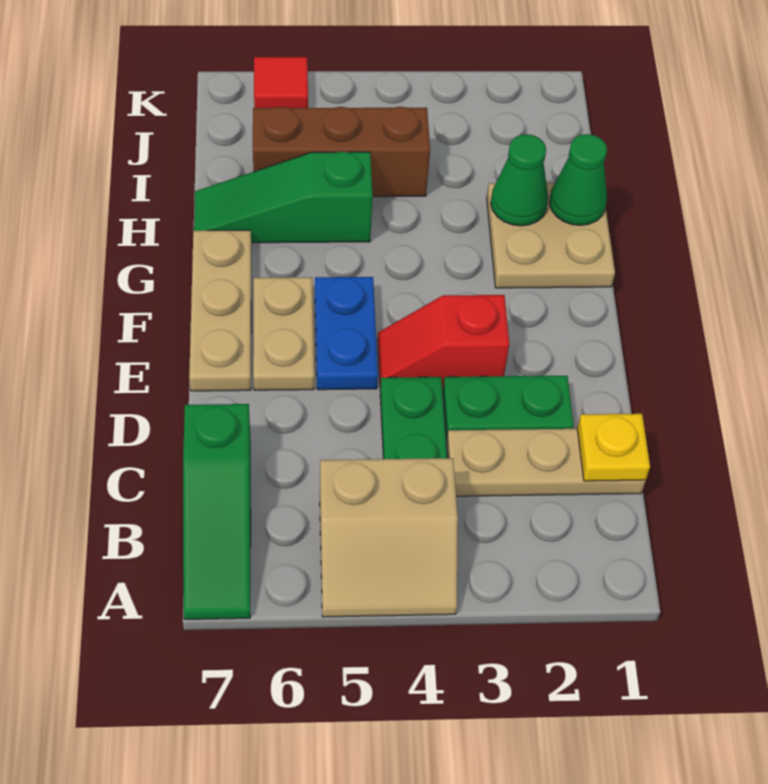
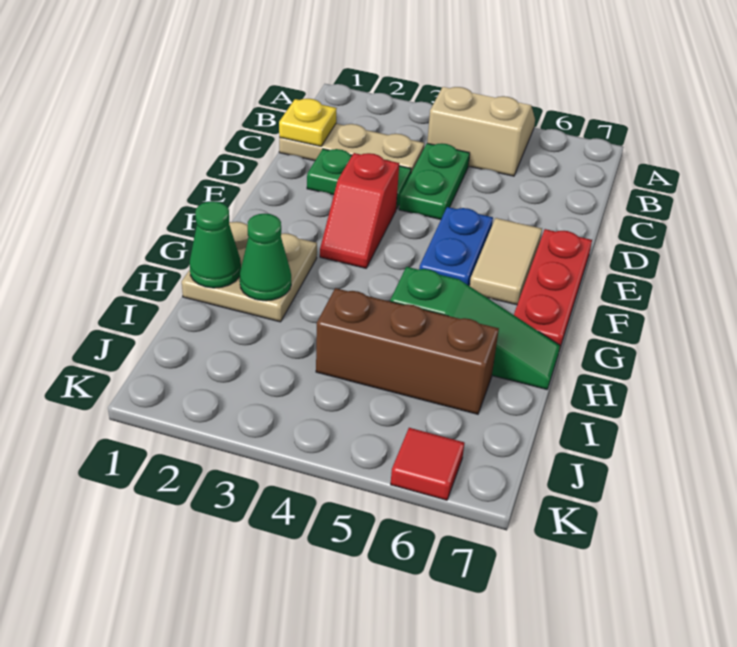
green 1x3 slope [183,404,251,619] -> none
red 1x2 slope [378,295,509,388] -> red 1x2 slope turned to [320,153,399,268]
tan 1x2 plate [253,277,314,390] -> tan 1x2 tile [470,218,542,305]
tan 1x3 plate [189,230,251,391] -> red 1x3 plate [514,229,592,351]

